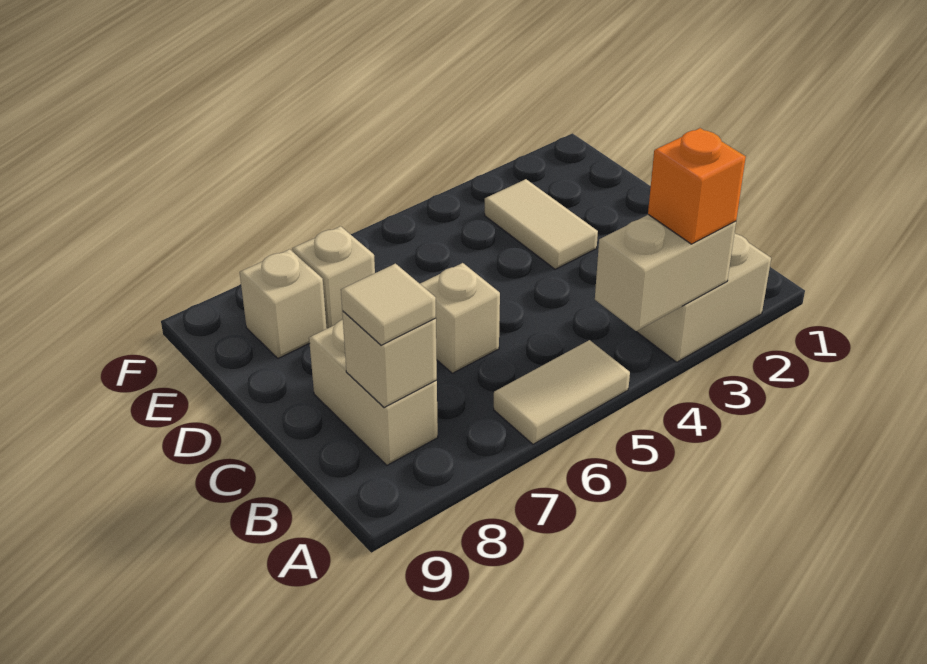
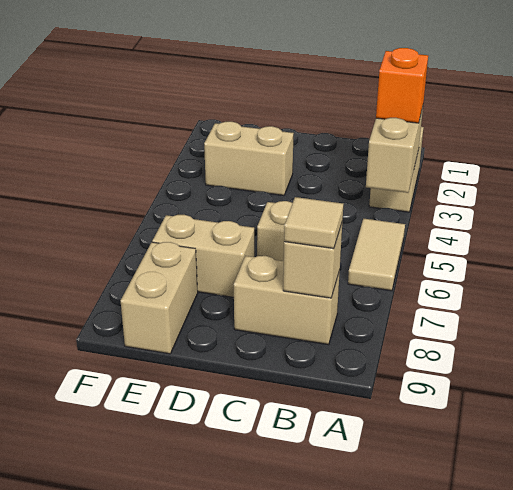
tan 1x2 tile [485,179,598,269] -> tan 1x2 brick [204,122,294,196]
tan 1x1 brick [292,226,375,329] -> tan 1x2 brick [152,215,254,297]
tan 1x1 brick [240,249,327,358] -> tan 1x2 brick [121,242,198,354]

